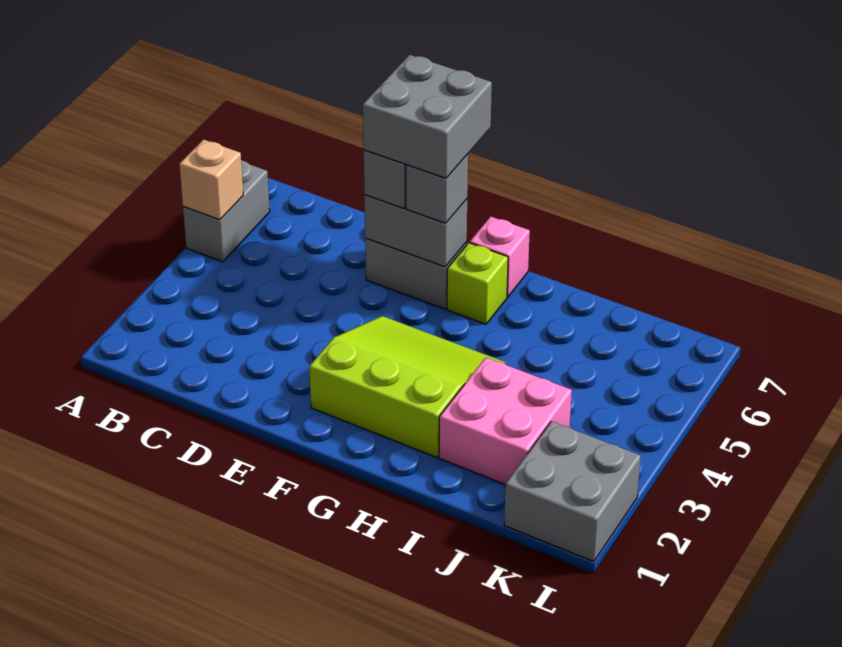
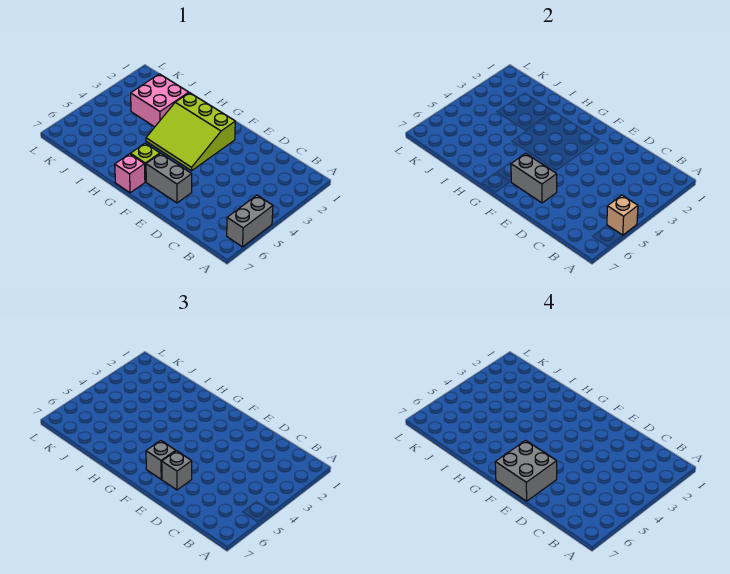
grey 2x2 brick [504,421,641,562] -> none

